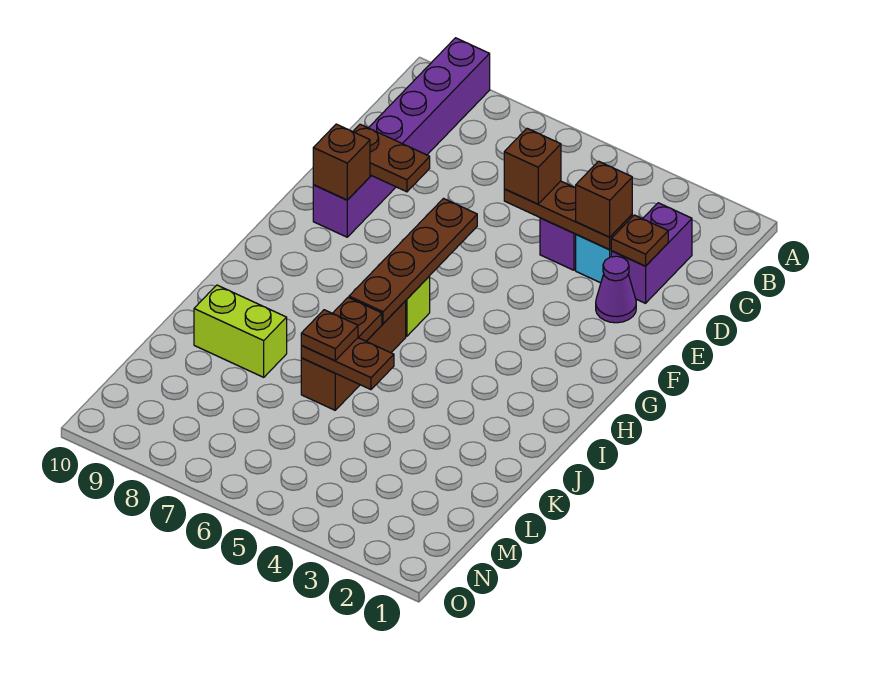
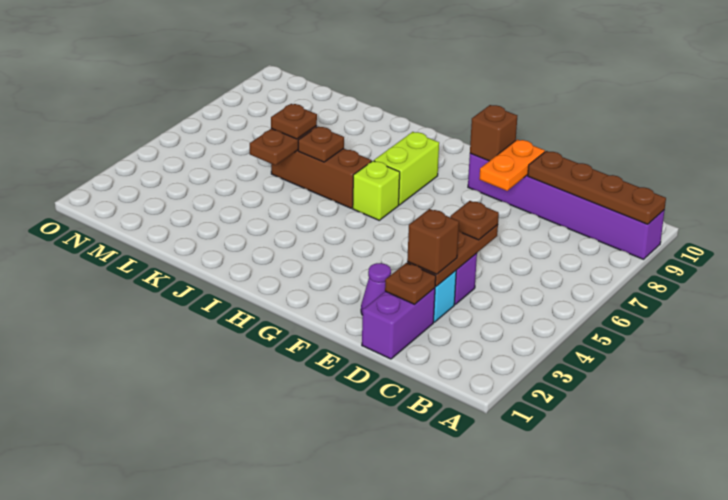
purple 1x2 brick [611,203,692,303] -> purple 1x2 brick turned to [362,288,435,359]
brown 1x1 brick [504,128,561,204] -> brown 1x1 plate [450,201,499,240]
brown 1x2 plate [353,124,430,192] -> orange 1x2 plate [479,140,545,191]
brown 1x4 plate [349,199,477,324] -> brown 1x4 plate moved to [528,151,666,224]
lime 1x2 brick [194,285,287,377] -> lime 1x2 brick moved to [374,132,439,205]

